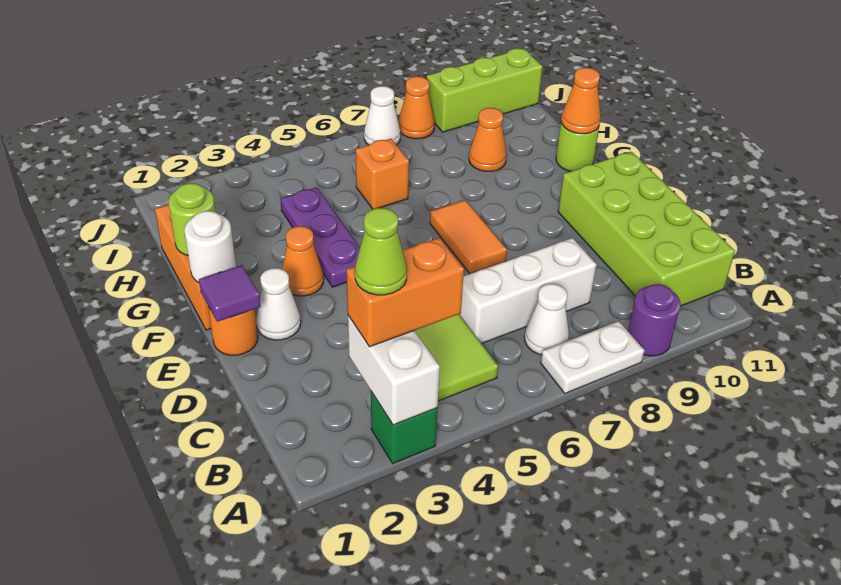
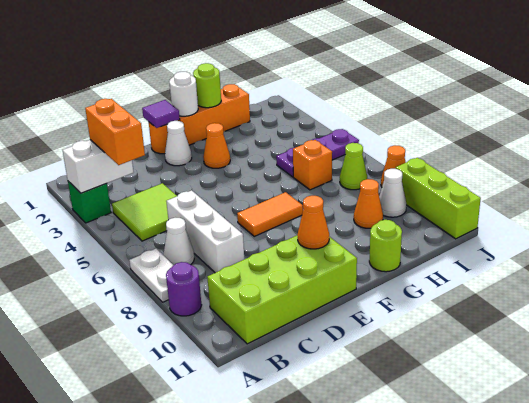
lime 1x1 cone [355,208,407,295] -> lime 1x1 cone moved to [340,143,367,190]
purple 1x3 plate [280,187,360,287] -> purple 1x3 plate moved to [276,129,359,177]
orange 1x1 cone [561,68,601,134] -> orange 1x1 cone moved to [297,196,329,249]
white 1x1 cone [364,86,401,145] -> white 1x1 cone moved to [379,169,406,217]

